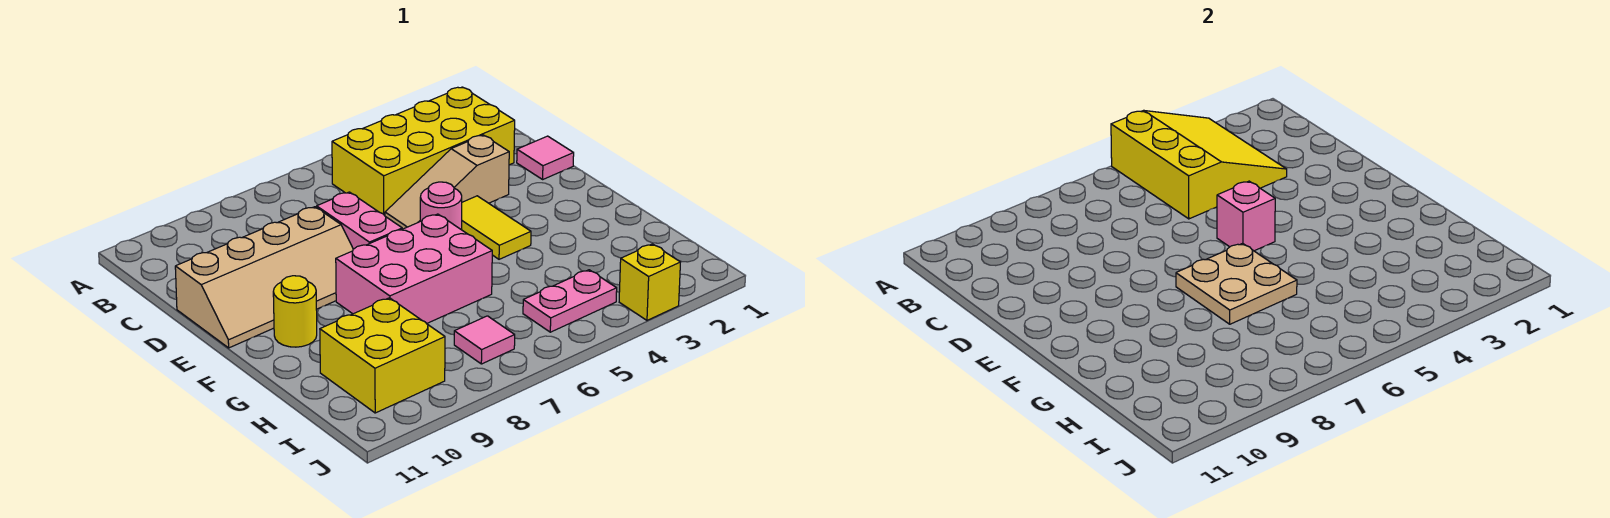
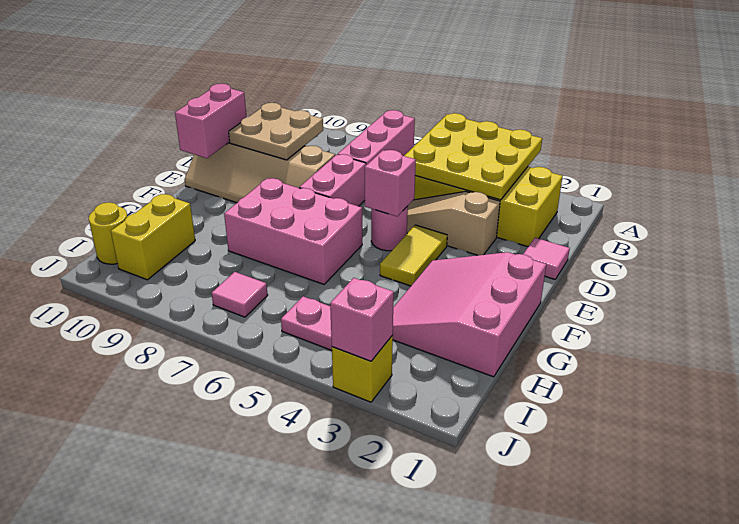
yellow 3x3 slope [1111,110,1287,219] -> yellow 3x3 plate [404,113,542,200]
none -> pink 1x3 brick [338,110,415,165]
none -> pink 1x2 brick [175,84,246,158]
none -> pink 3x3 slope [392,252,546,377]
tan 2x2 plate [1176,243,1297,324] -> tan 2x2 plate moved to [229,103,323,160]
yellow 1x1 round brick [273,276,317,347] -> yellow 1x1 round brick moved to [89,202,127,264]
yellow 2x2 brick [320,298,445,413] -> yellow 1x2 brick [111,194,195,280]
none -> pink 1x1 brick [330,278,394,361]

